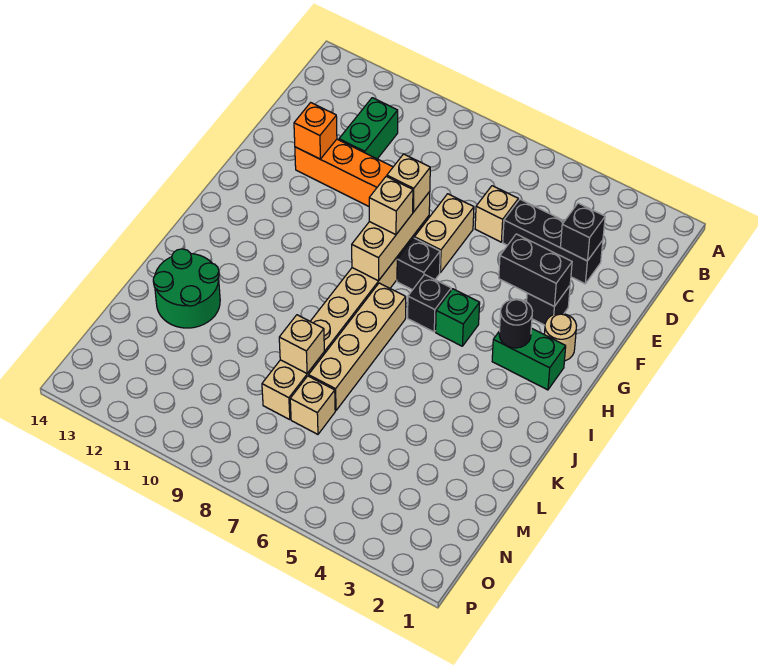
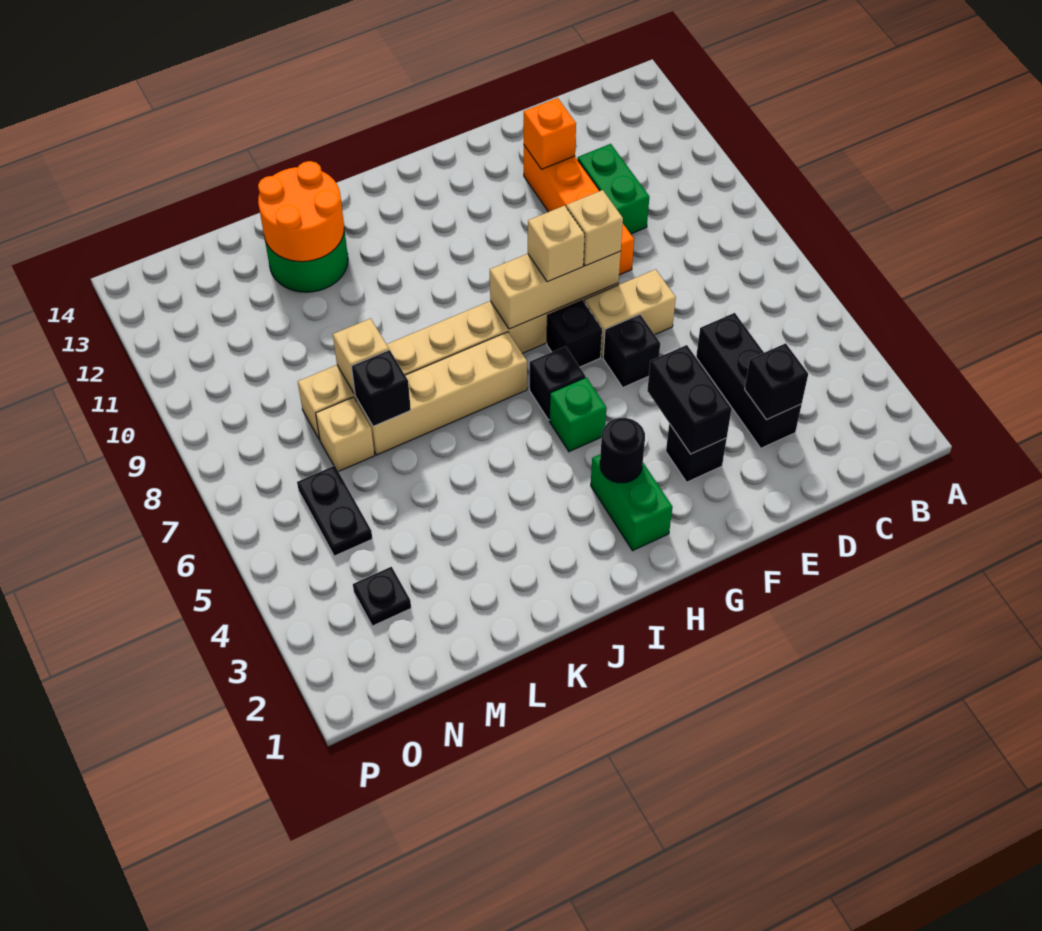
green 1x2 brick [339,98,398,159] -> green 1x2 brick turned to [578,144,649,234]
tan 1x1 brick [475,186,518,242] -> none
none -> black 1x1 brick [603,315,660,387]
tan 1x1 round brick [544,313,577,361] -> none
none -> orange 2x2 round brick [258,161,344,262]
none -> black 1x1 brick [352,350,411,426]
none -> black 1x1 plate [353,567,411,626]
none -> black 1x2 plate [297,466,372,556]

